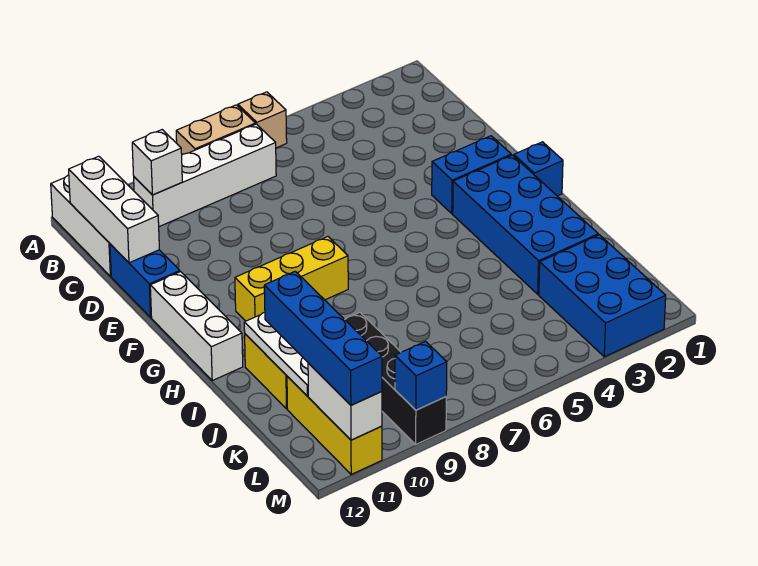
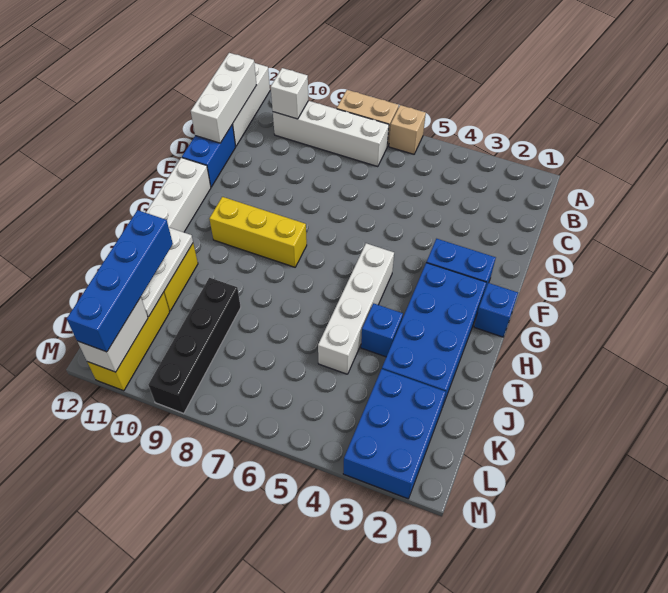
none -> white 1x4 brick [318,243,394,374]
blue 1x1 brick [395,341,447,410] -> blue 1x1 brick moved to [361,303,403,357]

